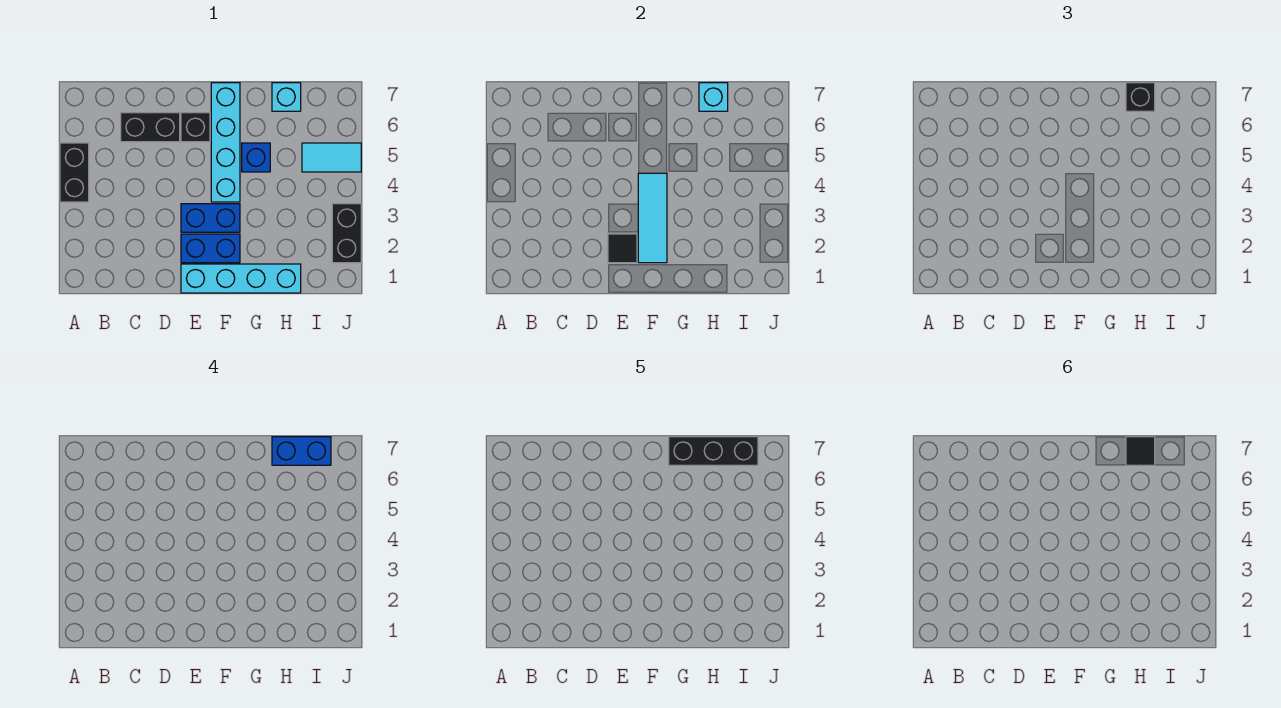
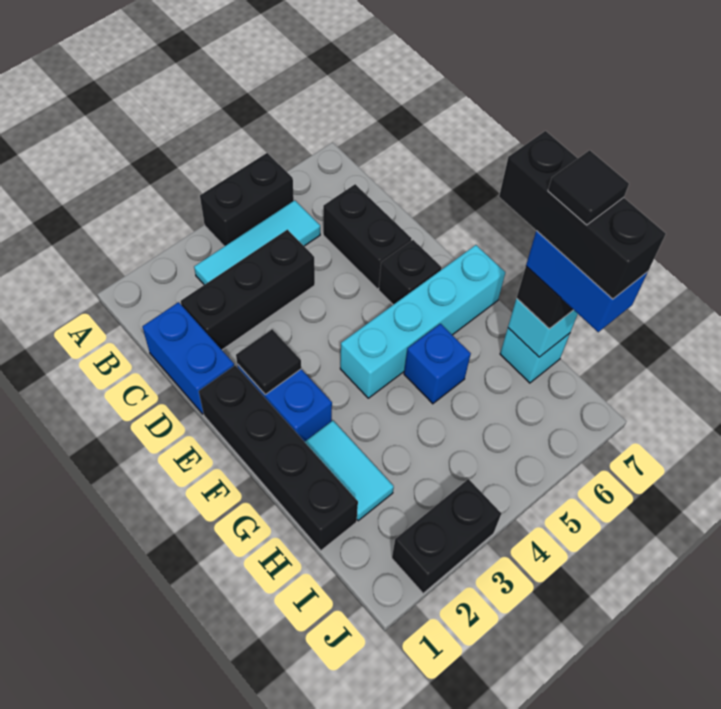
none -> black 1x3 brick [181,230,315,350]
cyan 1x4 brick [181,264,301,293] -> black 1x4 brick [199,365,358,551]
blue 1x2 brick [181,204,240,232] -> blue 1x2 brick moved to [142,302,234,414]
cyan 1x3 tile [638,173,667,263] -> cyan 1x3 tile moved to [194,200,320,285]
cyan 1x2 tile [302,143,361,172] -> cyan 1x2 tile moved to [305,421,394,521]

